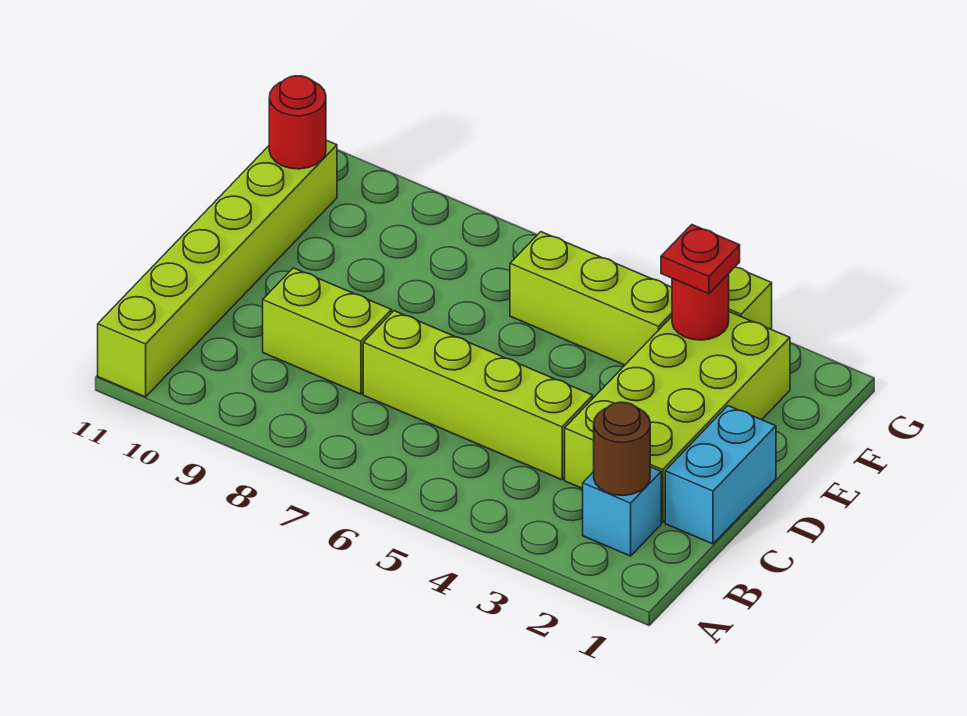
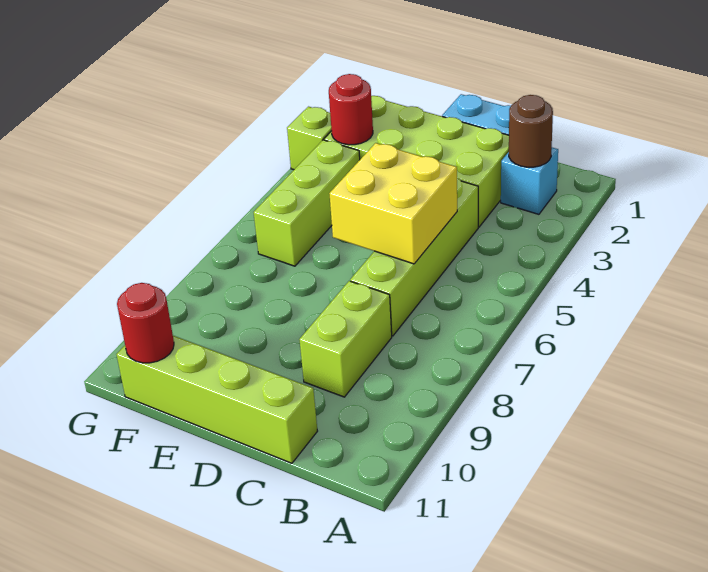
lime 1x6 brick [98,140,337,397] -> lime 1x4 brick [116,336,317,463]
none -> yellow 2x2 brick [329,143,457,264]
red 1x1 plate [661,225,740,294] -> none

